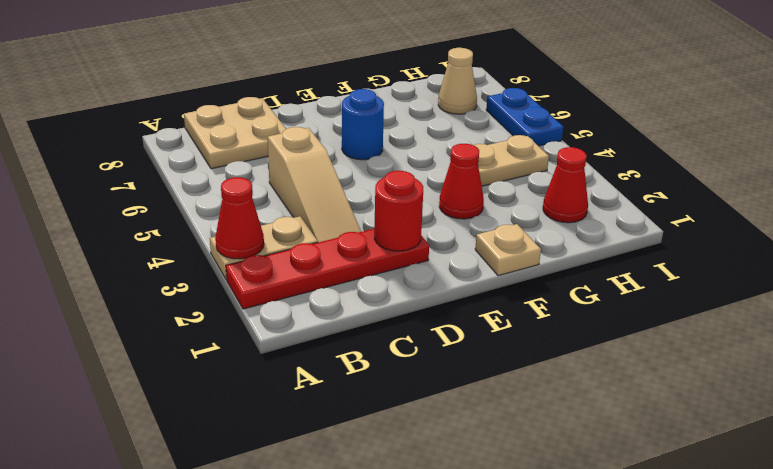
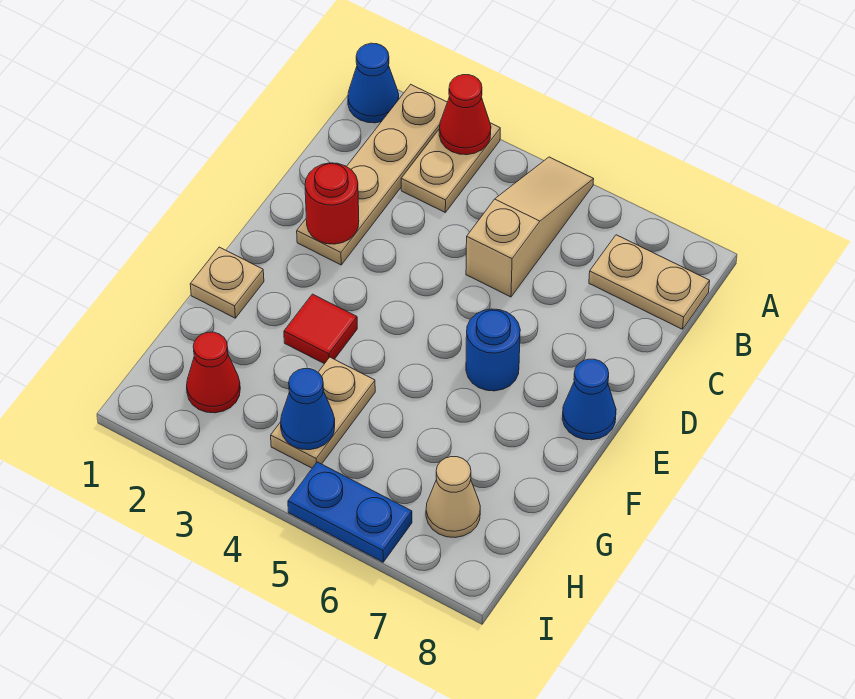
none -> blue 1x1 cone [348,43,399,123]
red 1x4 plate [226,229,429,309] -> tan 1x4 plate [297,85,447,265]
tan 2x2 plate [184,97,286,169] -> tan 1x2 plate [589,235,710,329]
tan 1x3 slope [268,127,361,242] -> tan 1x3 slope turned to [466,157,594,297]
none -> blue 1x1 cone [562,359,616,440]
red 1x1 cone [439,144,484,219] -> red 1x1 tile [284,294,357,364]
none -> blue 1x1 cone [281,369,335,450]

